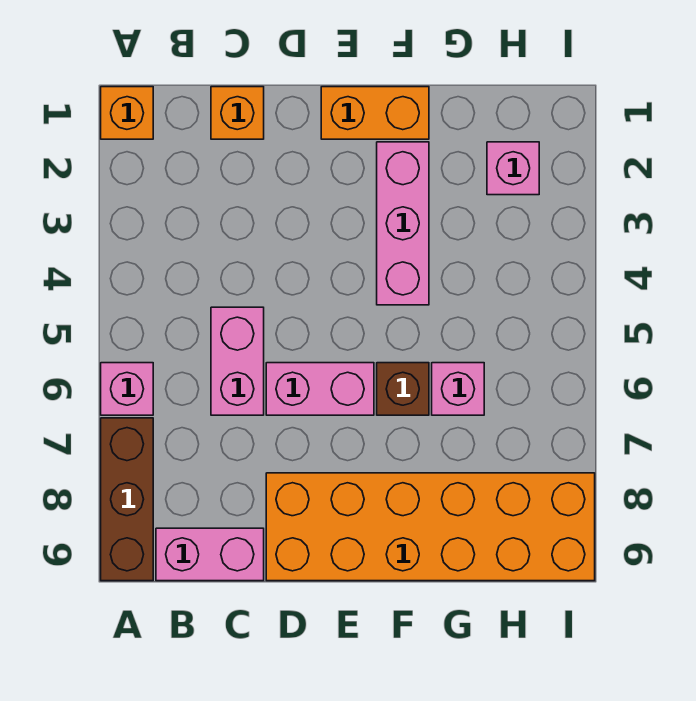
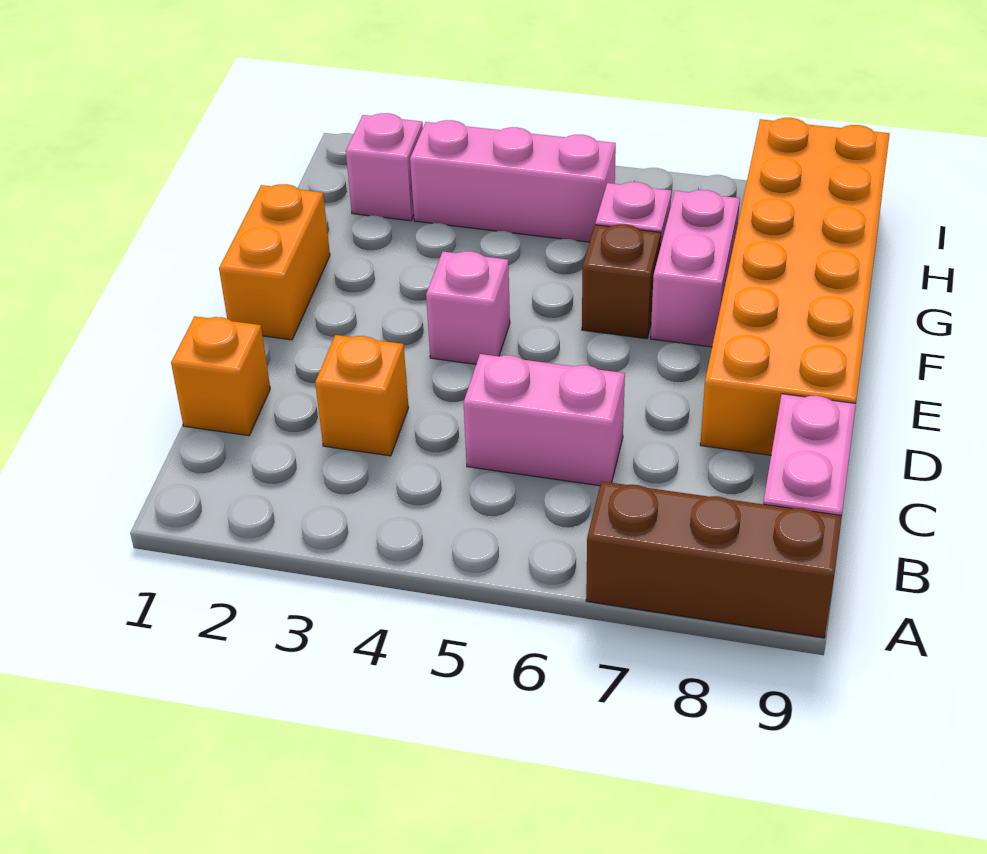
orange 1x1 brick [101,87,153,139] -> orange 1x1 brick moved to [315,335,409,456]
pink 1x1 brick [101,363,153,415] -> pink 1x1 brick moved to [426,251,510,364]
pink 1x2 brick [266,363,374,415] -> pink 1x2 brick moved to [651,190,740,347]
pink 1x3 brick [377,142,429,305] -> pink 1x3 brick moved to [410,120,616,242]

